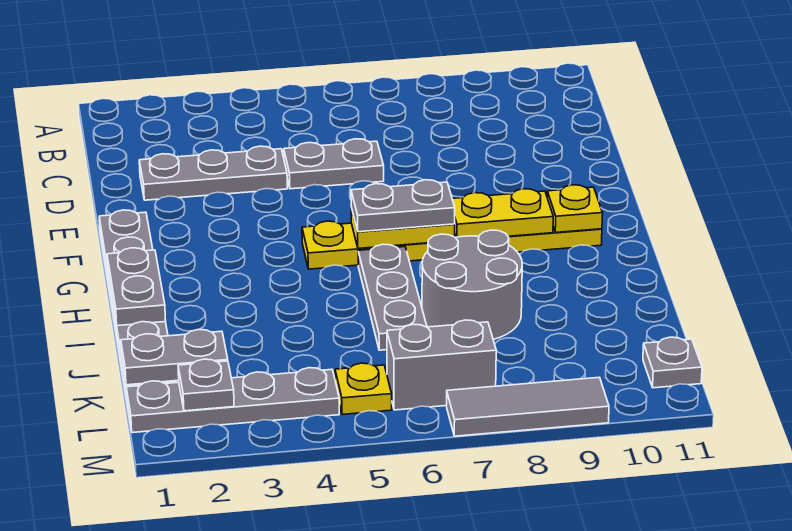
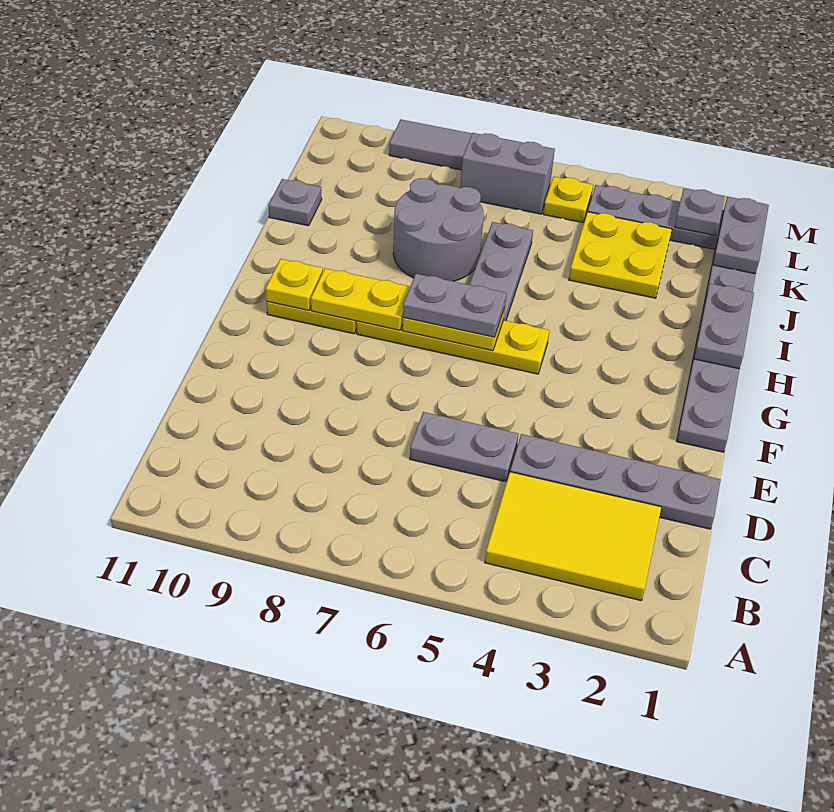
none -> yellow 2x3 tile [485,472,661,601]
grey 1x3 plate [139,146,287,200] -> grey 1x4 plate [510,434,721,529]
none -> yellow 2x2 plate [569,212,672,298]
grey 1x2 plate [121,329,228,385] -> grey 1x2 plate turned to [713,197,769,274]
grey 1x1 plate [643,337,702,388] -> grey 1x1 plate moved to [268,179,322,226]

